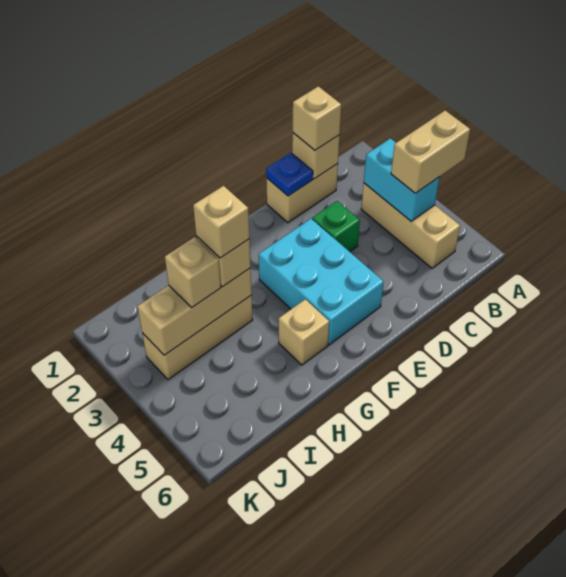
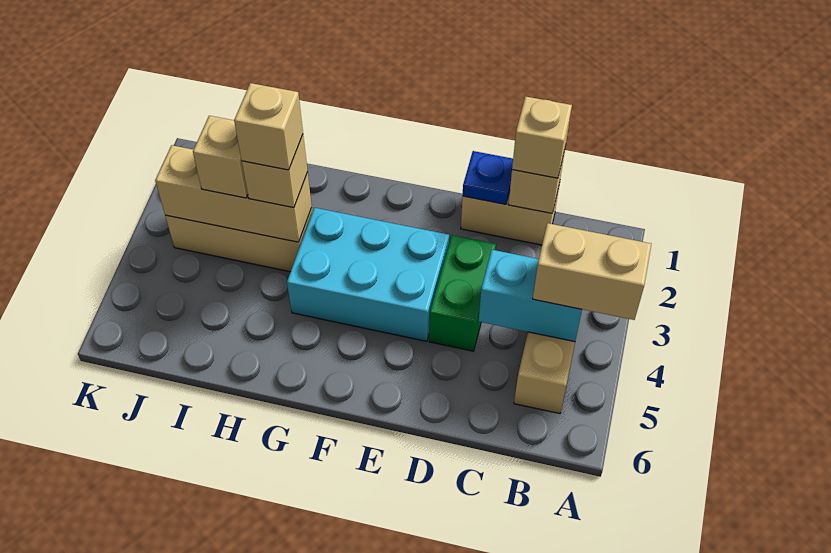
cyan 1x2 brick [364,138,440,221] -> cyan 1x2 brick turned to [479,250,582,342]
green 1x1 brick [312,201,360,252] -> green 1x2 brick [429,235,496,351]
cyan 2x3 brick [259,219,384,345] -> cyan 2x3 brick turned to [287,208,449,341]
tan 1x1 brick [279,299,329,365] -> none

